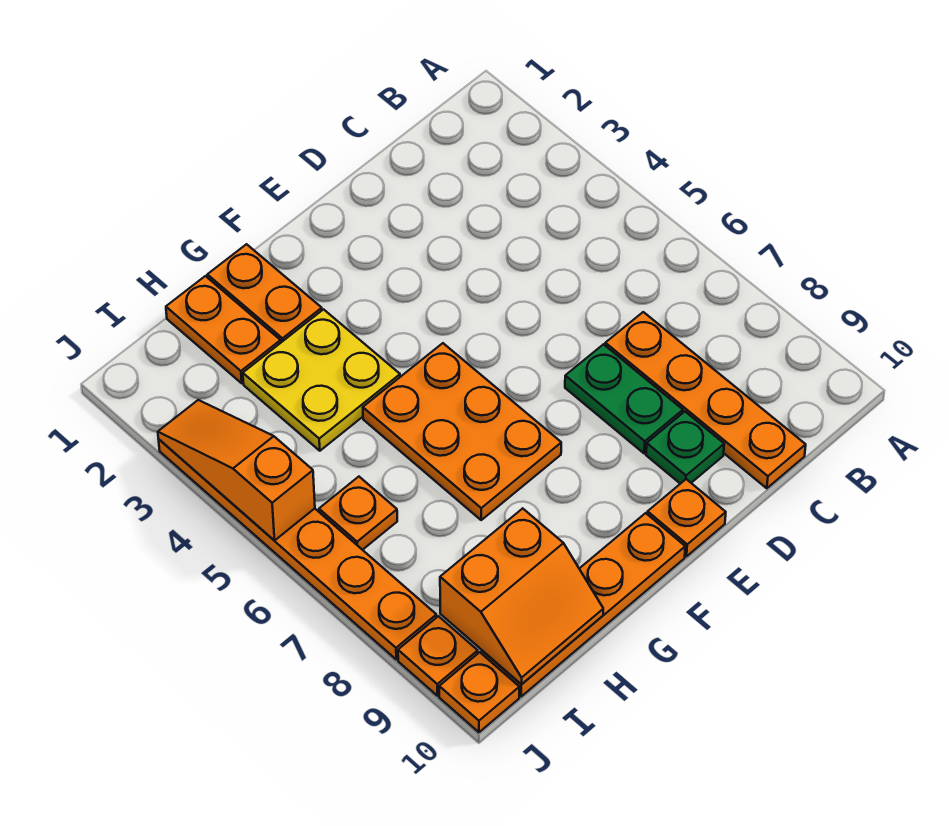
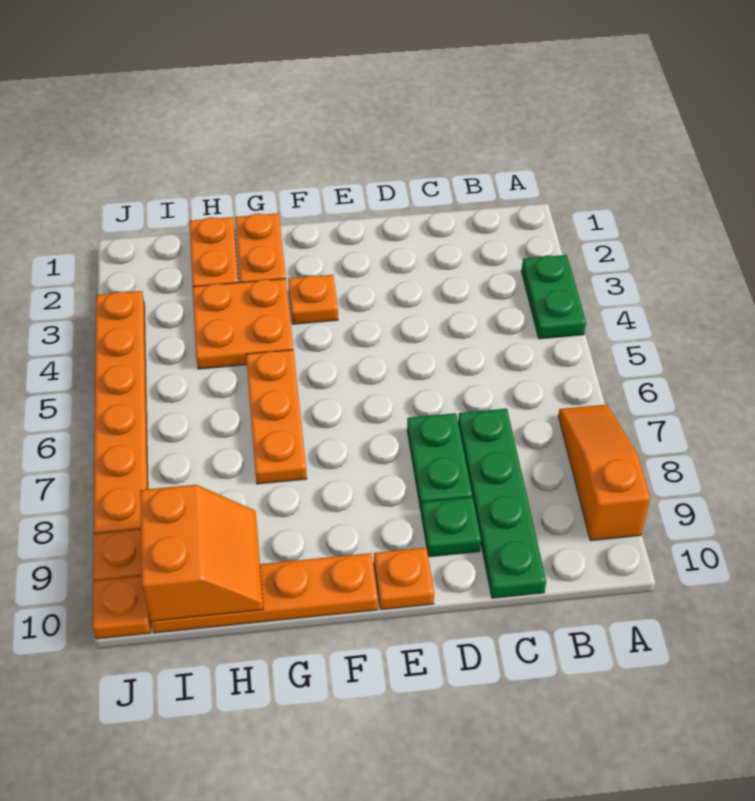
none -> green 1x2 plate [521,255,586,339]
orange 1x4 plate [605,312,806,488] -> green 1x4 plate [458,409,546,598]
orange 2x3 plate [363,343,561,520] -> orange 1x3 plate [246,350,307,484]
yellow 2x2 plate [243,309,400,451] -> orange 2x2 plate [193,279,293,369]
orange 2x2 slope [440,508,603,685] -> orange 2x2 slope turned to [140,485,263,621]
orange 1x1 plate [319,477,397,550] -> orange 1x1 plate moved to [288,275,338,324]
orange 1x3 slope [158,400,315,541] -> orange 1x3 slope moved to [558,405,650,541]

